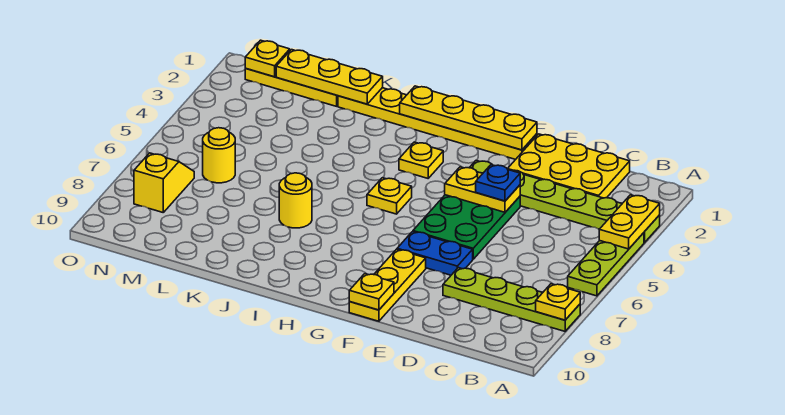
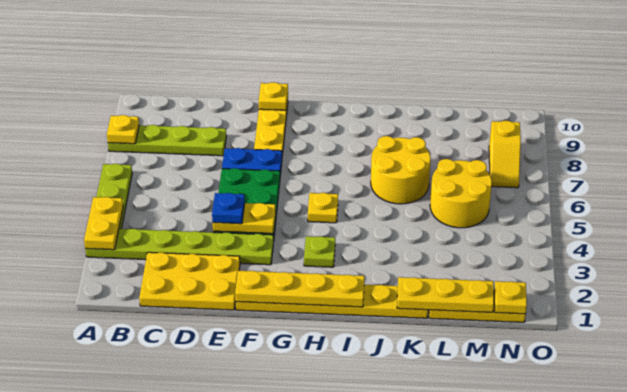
yellow 1x1 plate [399,142,443,178] -> lime 1x1 plate [304,236,335,267]
yellow 1x1 round brick [279,173,312,228] -> yellow 2x2 round brick [371,136,431,204]
yellow 1x1 round brick [203,128,235,183] -> yellow 2x2 round brick [430,159,492,228]

